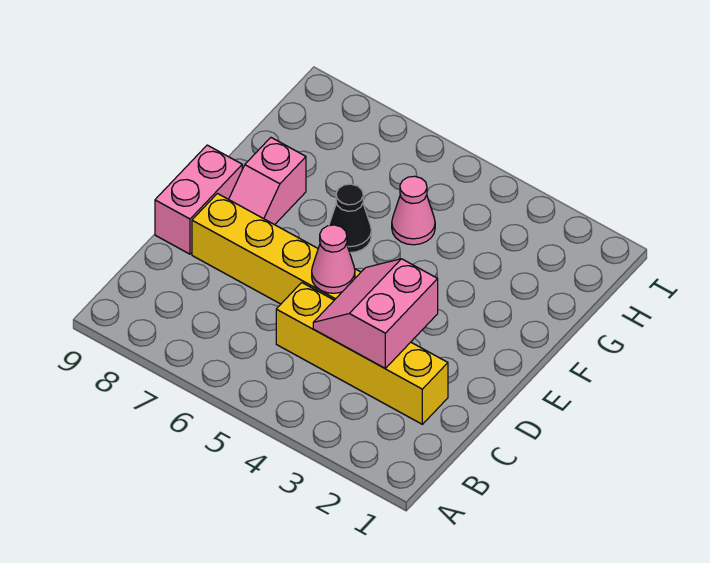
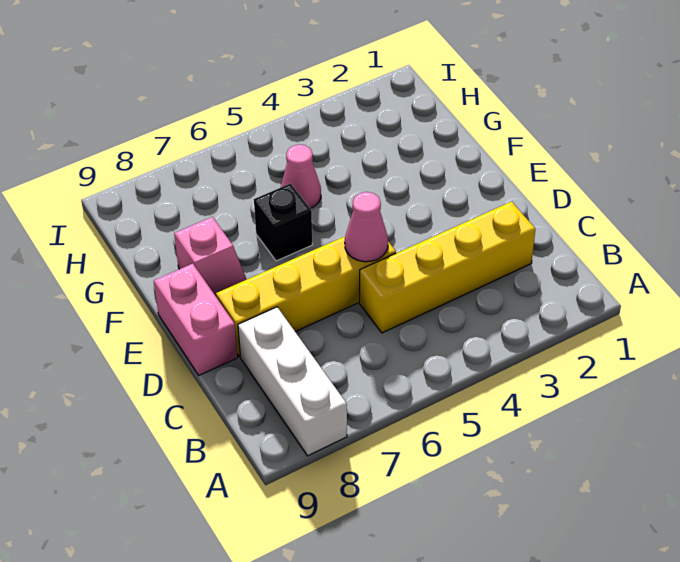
none -> white 1x3 brick [238,307,347,456]
pink 2x2 slope [313,259,438,368] -> none
black 1x1 cone [329,184,371,253] -> black 1x1 brick [254,183,313,261]

